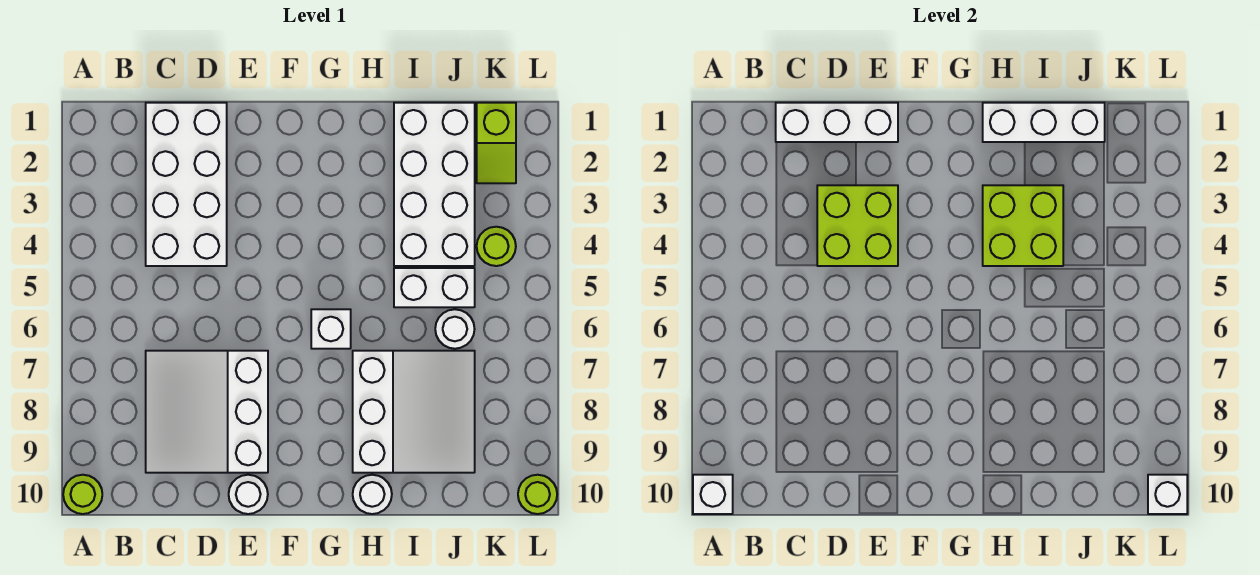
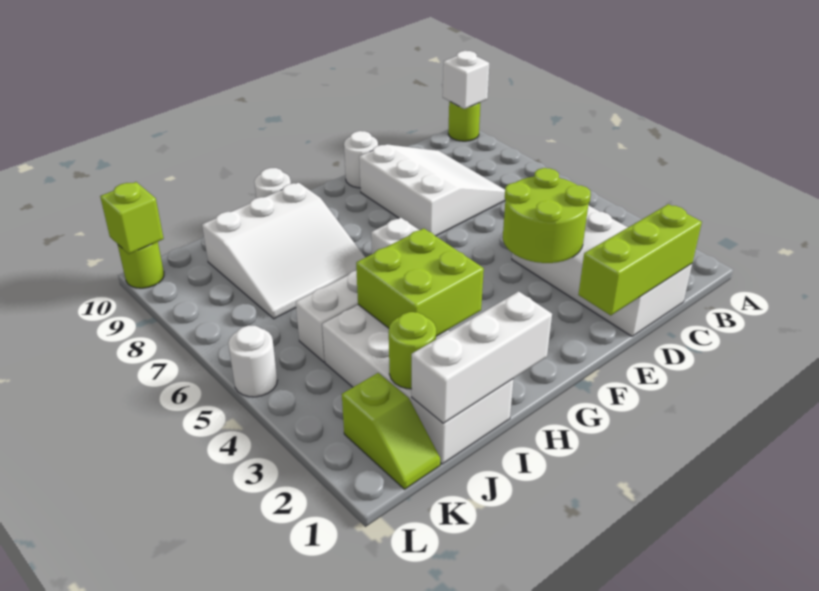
white 1x3 brick [776,103,898,142] -> lime 1x3 brick [578,204,702,316]
lime 2x2 brick [817,185,898,266] -> lime 2x2 round brick [503,168,591,263]
white 3x3 slope [353,351,475,473] -> white 3x3 slope turned to [202,183,365,319]
white 1x1 round brick [435,309,475,349] -> white 1x1 round brick moved to [228,325,277,397]
lime 1x2 slope [477,103,516,183] -> lime 1x2 slope turned to [342,373,440,489]
lime 1x1 round brick [477,227,516,266] -> lime 1x1 round brick moved to [389,312,436,389]
white 1x1 brick [1148,475,1187,514] -> lime 1x1 brick [100,182,164,254]

